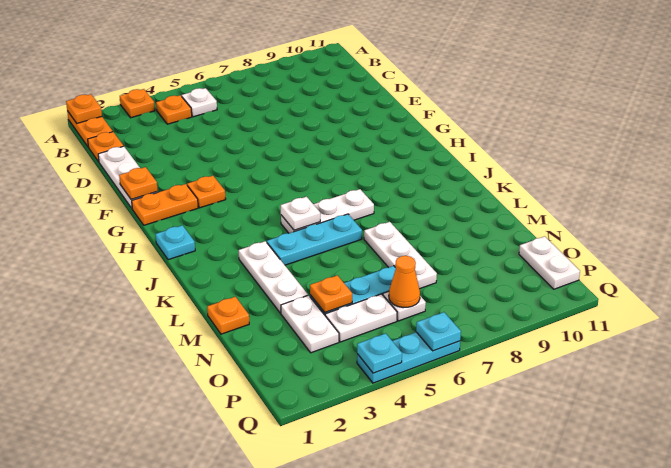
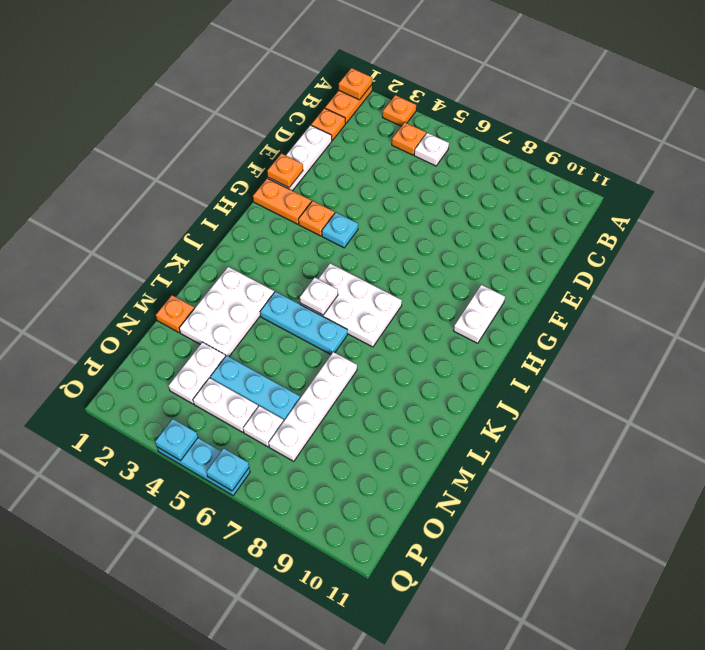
cyan 1x1 plate [155,225,195,260] -> cyan 1x1 plate moved to [322,213,358,248]
white 1x3 plate [281,189,374,233] -> white 2x3 plate [300,263,402,347]
white 1x3 plate [239,241,308,313] -> white 2x3 plate [179,267,274,357]
white 1x3 plate [364,222,437,289] -> white 1x4 plate [269,352,357,461]
orange 1x1 plate [310,275,352,312] -> none
orange 1x1 cone [389,256,420,308] -> none
white 1x2 plate [519,236,580,289] -> white 1x2 plate moved to [454,285,505,343]

